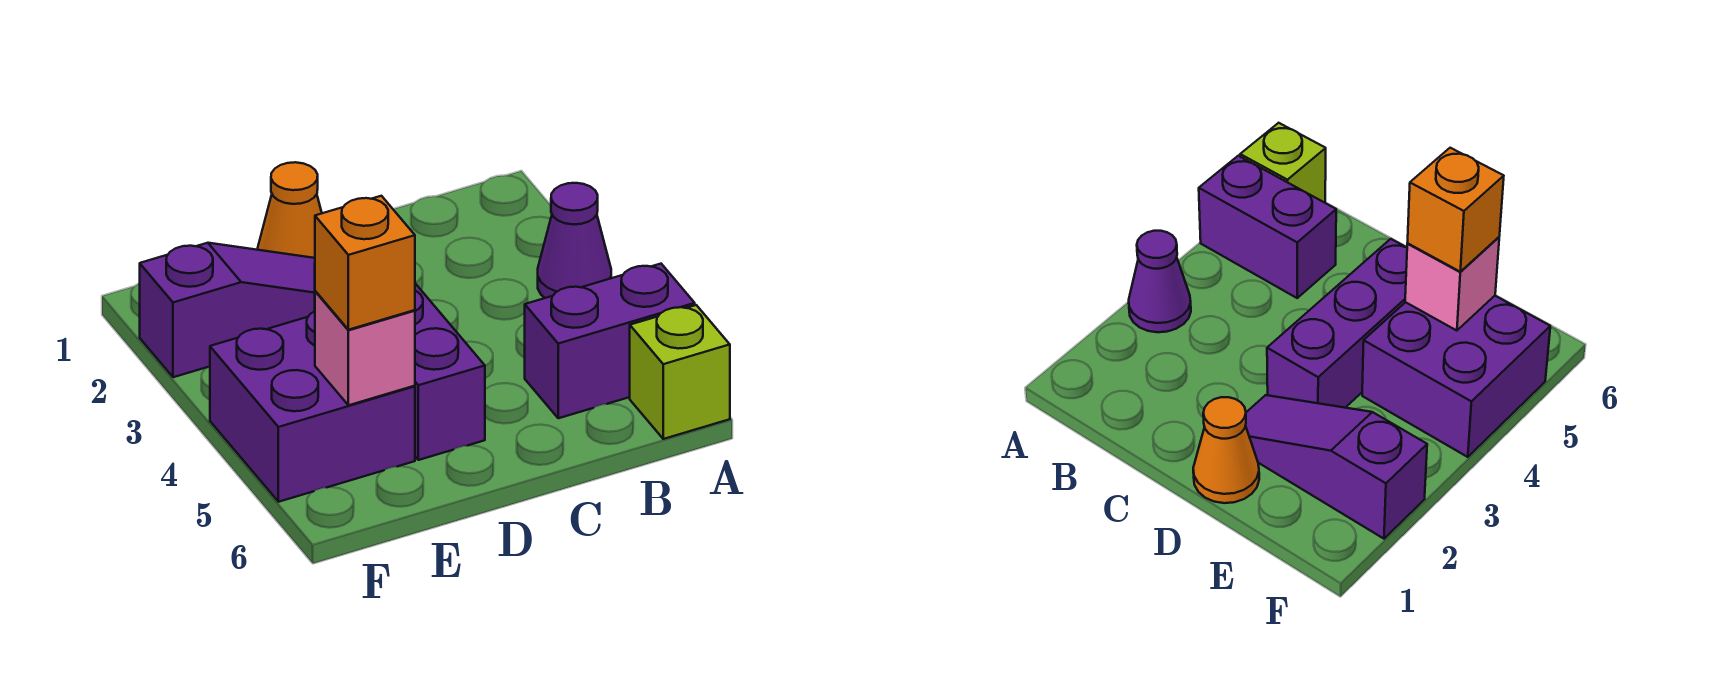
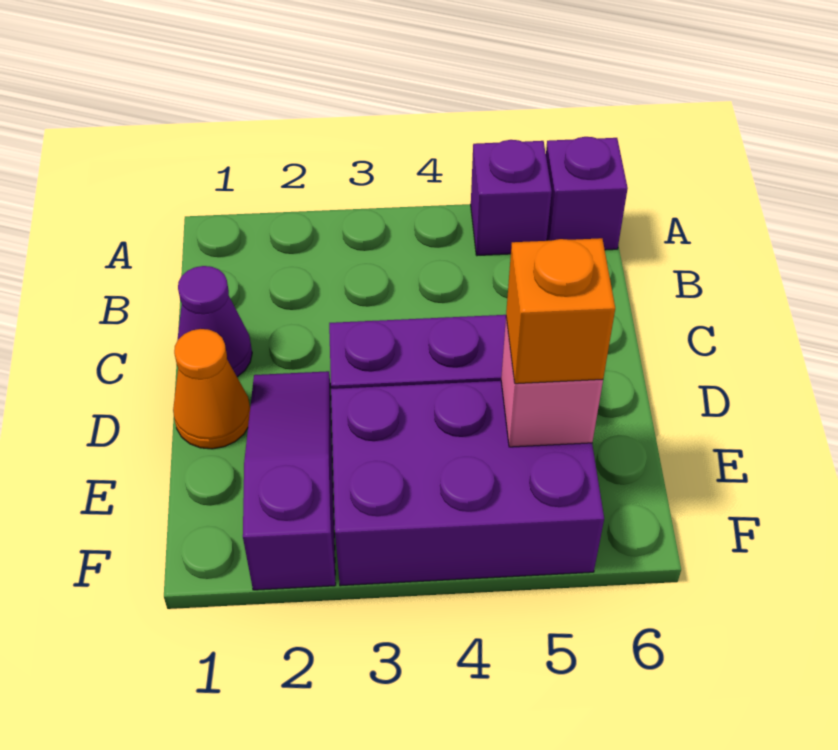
purple 1x1 cone [538,183,611,298] -> purple 1x1 cone moved to [178,266,252,377]
purple 1x2 brick [525,264,695,418] -> purple 1x1 brick [471,140,552,256]
lime 1x1 brick [630,305,730,439] -> purple 1x1 brick [546,137,628,250]
purple 2x2 brick [210,311,415,502] -> purple 2x3 brick [331,381,604,586]

